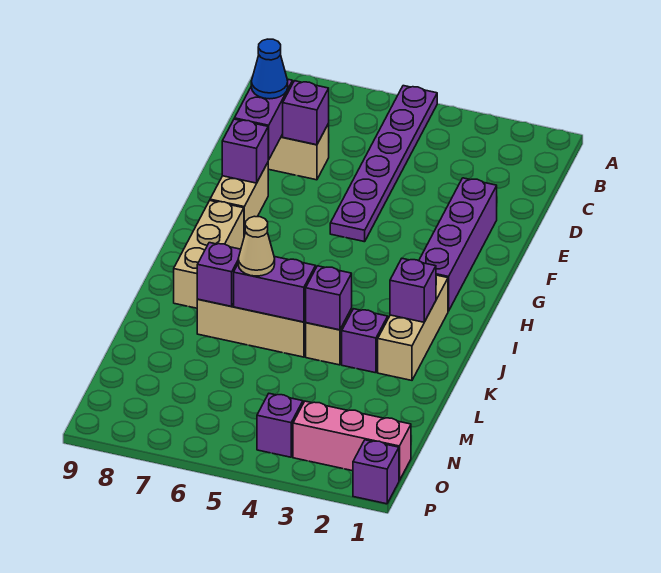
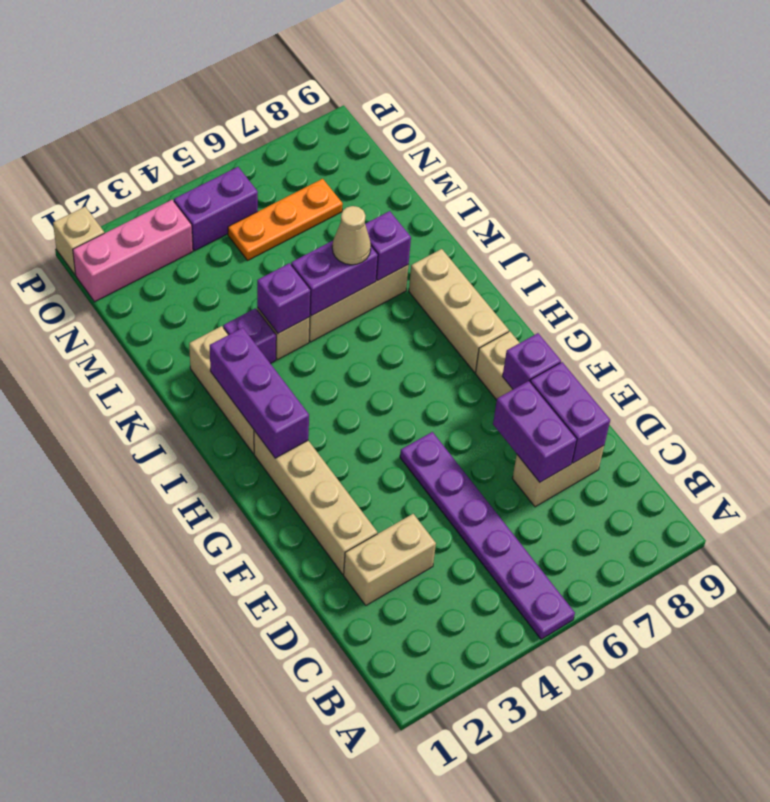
none -> tan 1x2 brick [344,514,436,605]
purple 1x1 brick [283,81,329,145] -> purple 1x2 brick [493,381,577,482]
blue 1x1 cone [251,39,288,99] -> none
purple 1x4 brick [419,178,497,311] -> tan 1x4 brick [254,431,377,574]
purple 1x1 brick [390,258,436,322] -> purple 1x3 brick [210,328,309,458]
none -> orange 1x3 plate [228,179,343,260]
purple 1x1 brick [257,394,303,457] -> purple 1x2 brick [174,167,258,251]
purple 1x1 brick [353,440,399,504] -> tan 1x1 brick [53,207,104,275]

